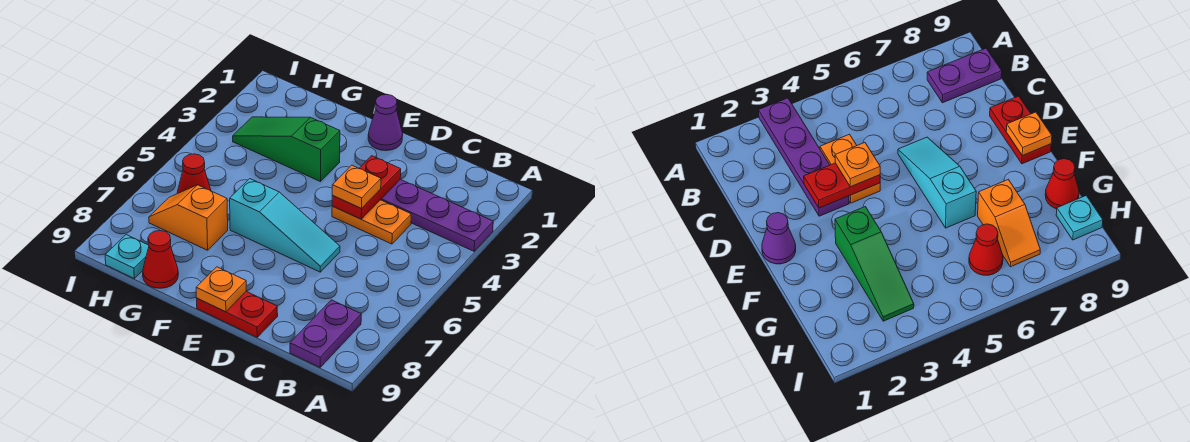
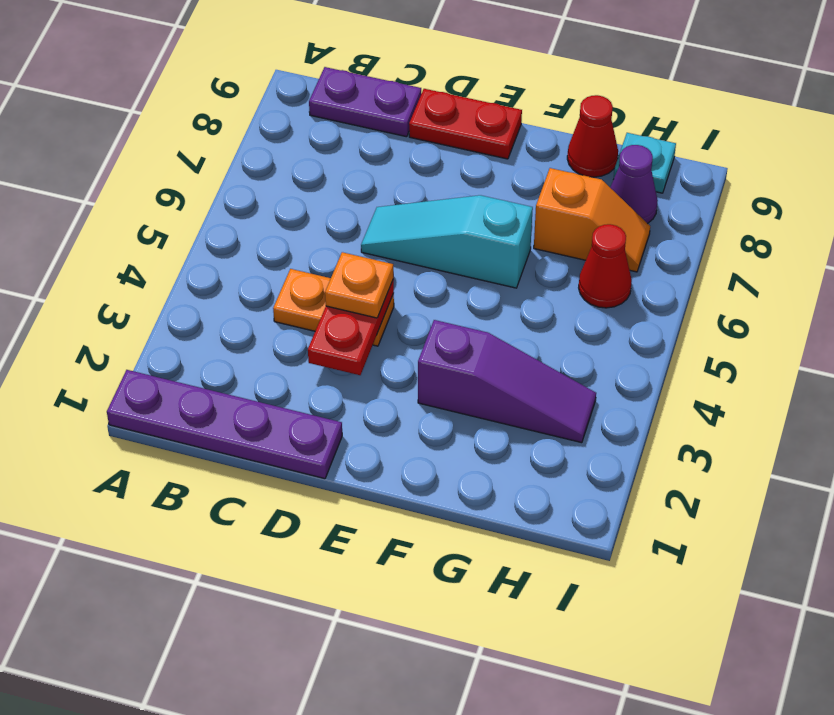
purple 1x4 plate [381,179,493,251] -> purple 1x4 plate moved to [107,370,342,479]
purple 1x2 plate [290,300,361,367] -> purple 1x2 plate turned to [309,67,421,137]
purple 1x1 cone [368,94,403,151] -> purple 1x1 cone moved to [610,145,658,224]
orange 1x1 plate [196,267,246,312] -> none
green 1x3 slope [233,117,340,182] -> purple 1x3 slope [418,320,596,443]

